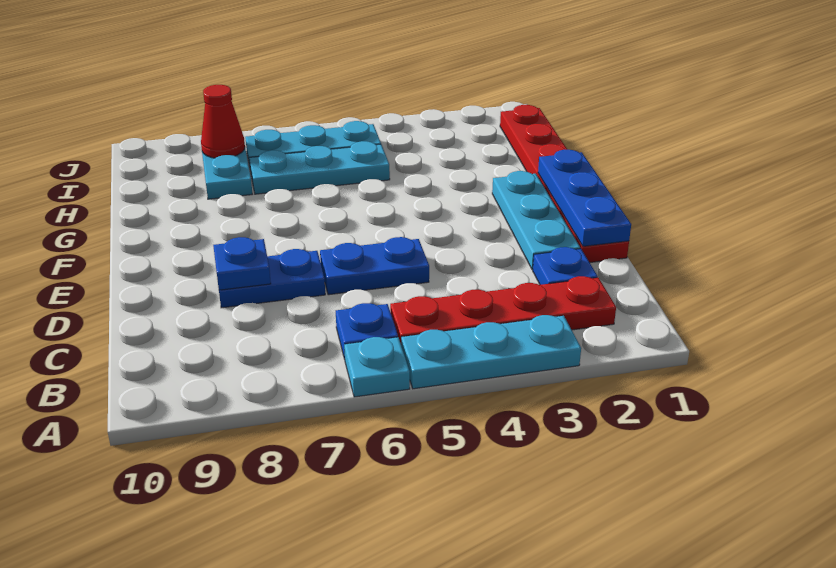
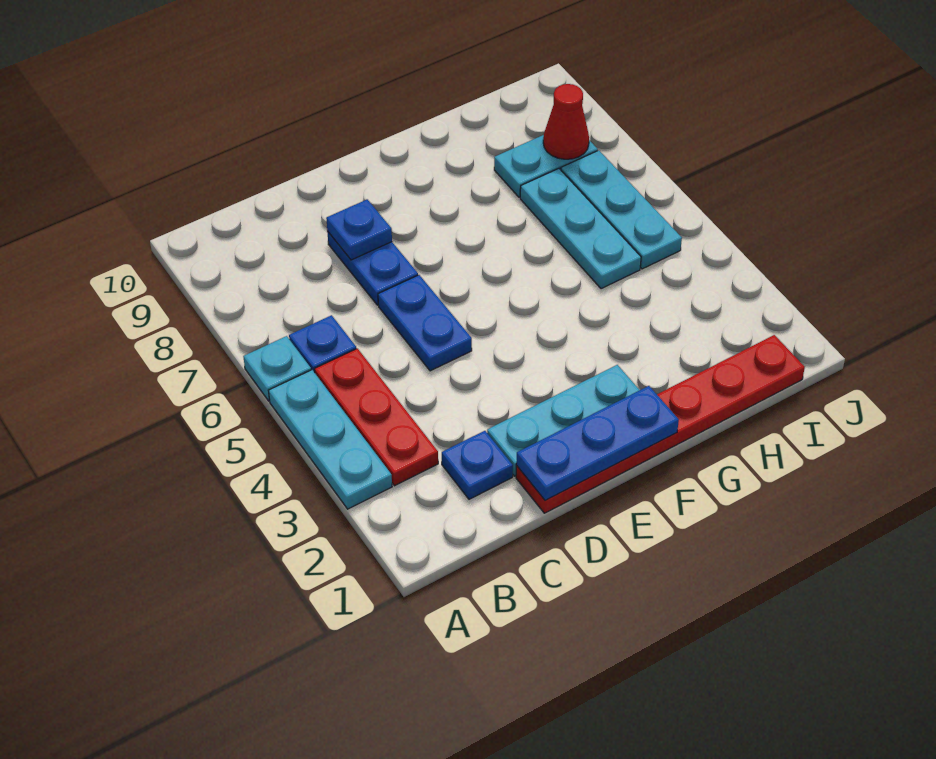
red 1x4 plate [390,276,616,343] -> red 1x3 plate [315,348,438,486]

